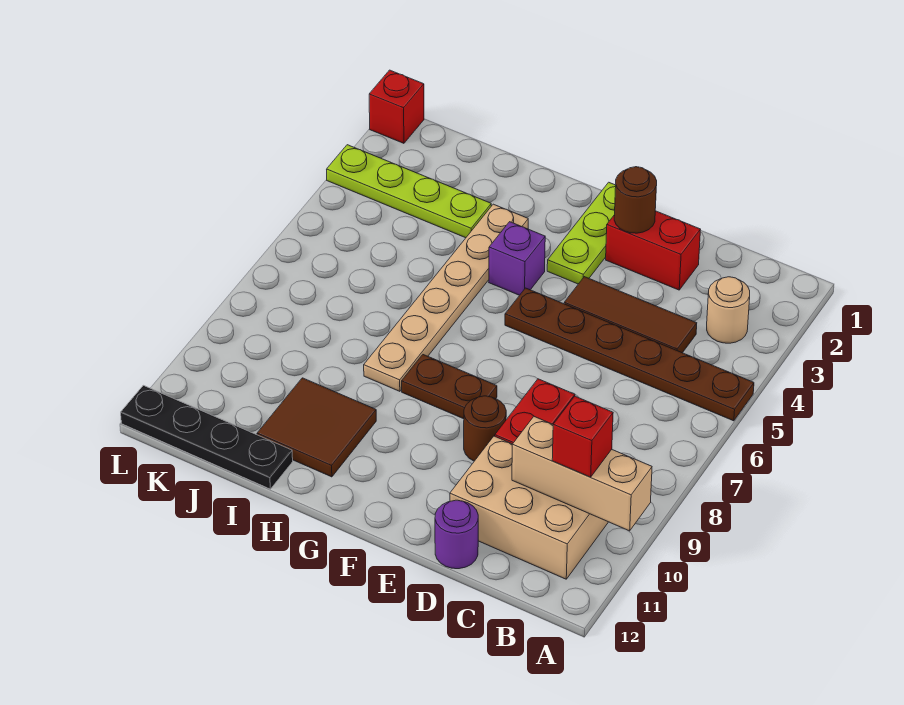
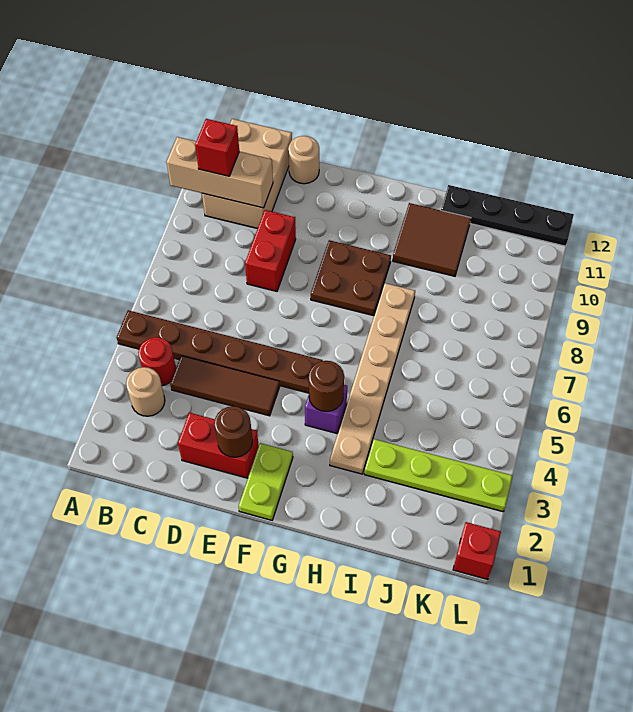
none -> red 1x1 round brick [138,337,176,386]
tan 2x3 brick [450,436,608,579] -> tan 2x3 brick turned to [202,119,292,229]
purple 1x1 round brick [435,500,478,569] -> tan 1x1 round brick [288,136,319,184]
brown 1x1 round brick [464,396,506,461] -> brown 1x1 round brick moved to [309,361,344,412]
lime 1x3 plate [547,182,616,284] -> lime 1x2 plate [239,443,293,520]
brown 1x2 plate [402,355,497,419] -> brown 2x2 plate [311,240,391,316]

